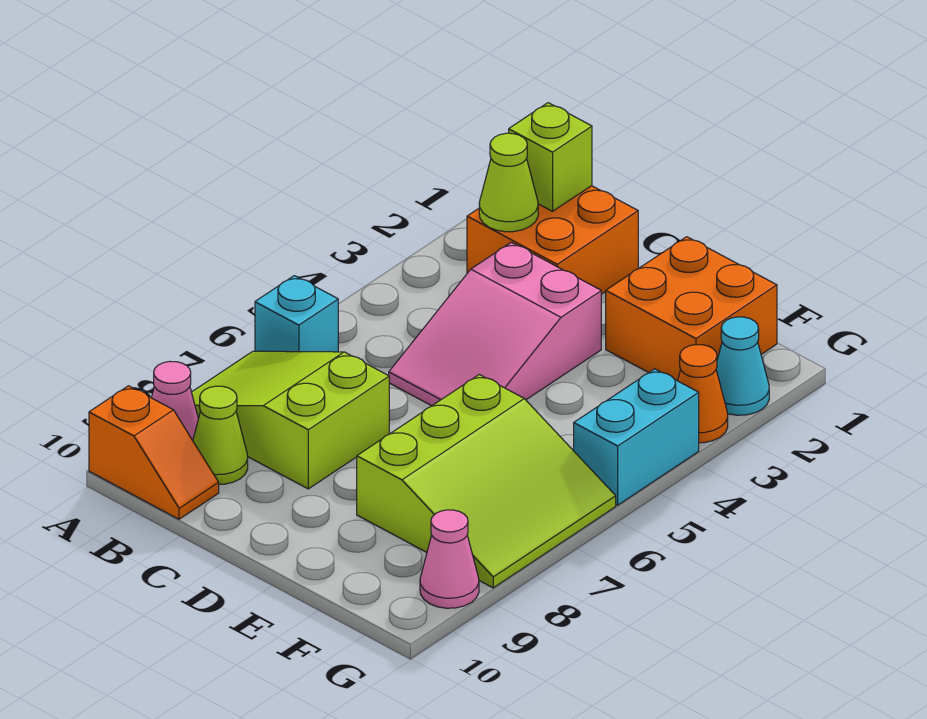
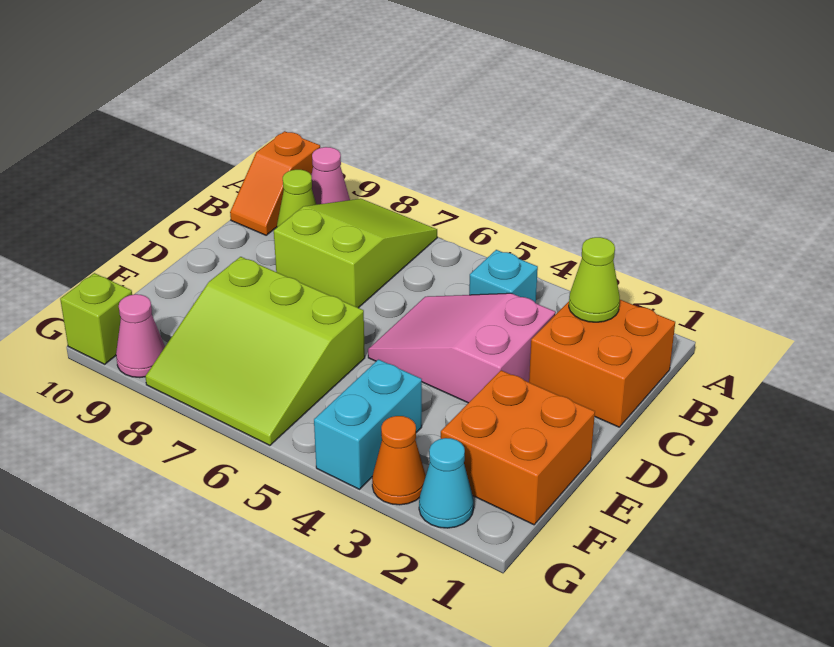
cyan 1x1 brick [255,276,338,352] -> cyan 1x1 brick moved to [469,250,538,303]
lime 1x1 brick [509,103,592,211] -> lime 1x1 brick moved to [60,273,132,364]
cyan 1x2 brick [574,369,699,505] -> cyan 1x2 brick turned to [314,360,422,489]

